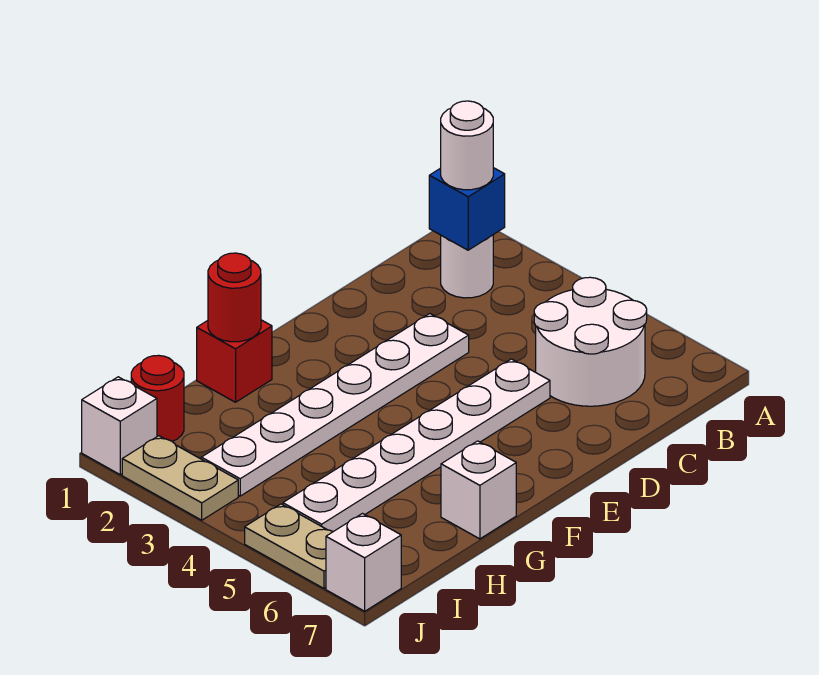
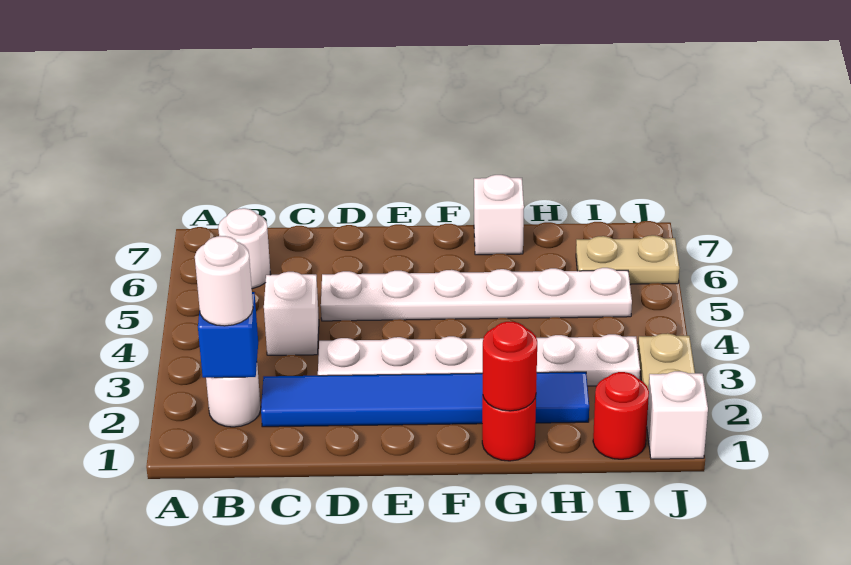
white 2x2 round brick [534,277,647,406] -> white 1x1 round brick [218,208,271,289]
none -> blue 1x6 tile [261,372,589,427]
red 1x1 brick [197,320,272,402] -> red 1x1 round brick [482,396,536,461]
tan 1x2 plate [245,504,333,588] -> tan 1x2 plate turned to [576,235,680,284]
white 1x1 brick [326,514,401,611] -> white 1x1 brick moved to [264,272,319,355]

